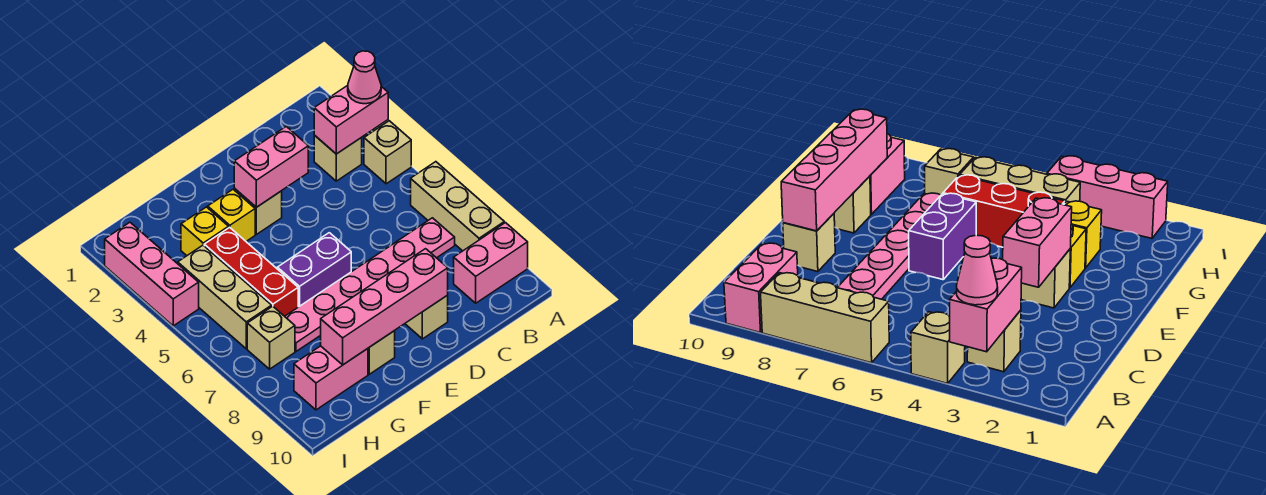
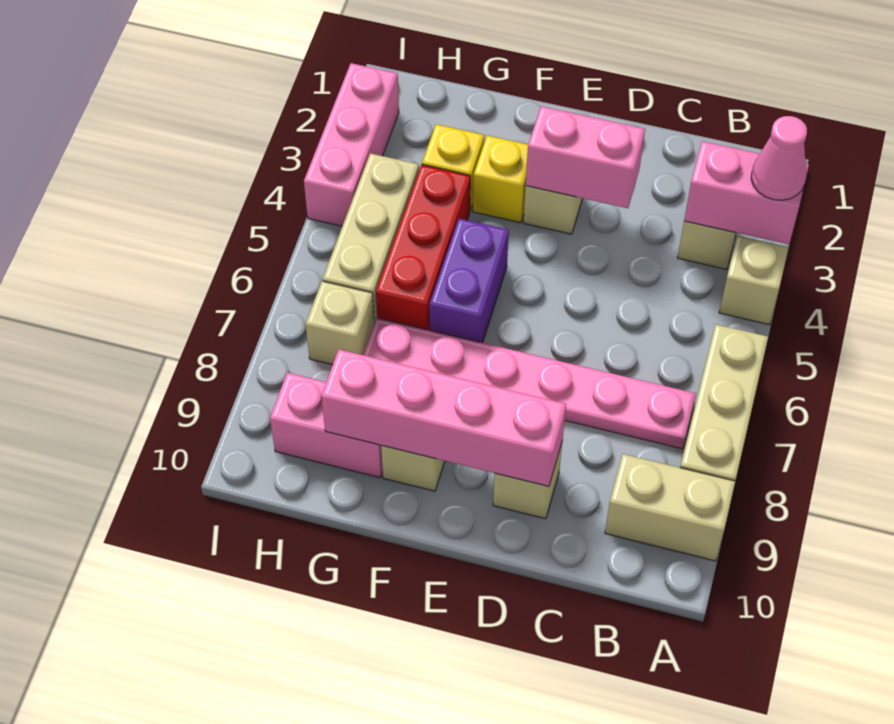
pink 1x2 brick [454,223,528,303] -> tan 1x2 brick [605,454,735,561]
purple 1x2 brick [277,233,351,307] -> purple 1x2 brick turned to [429,219,509,343]

